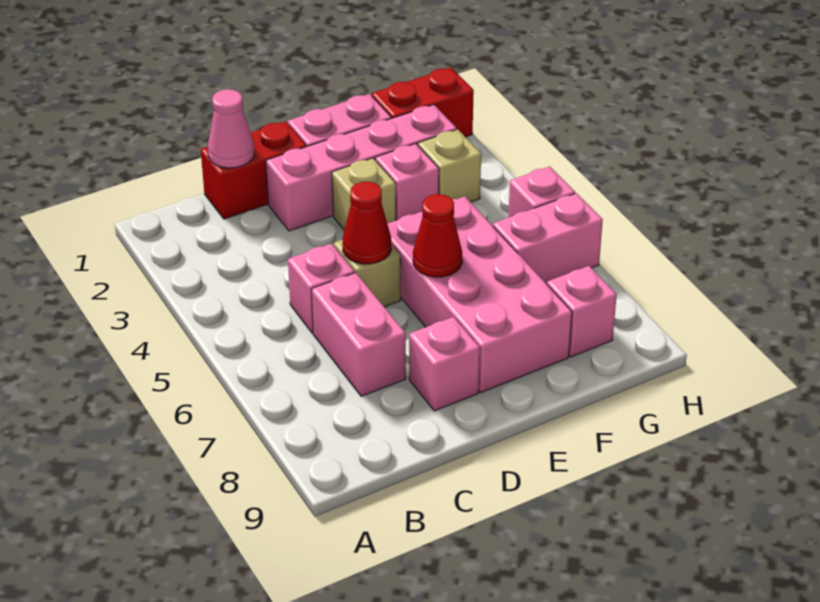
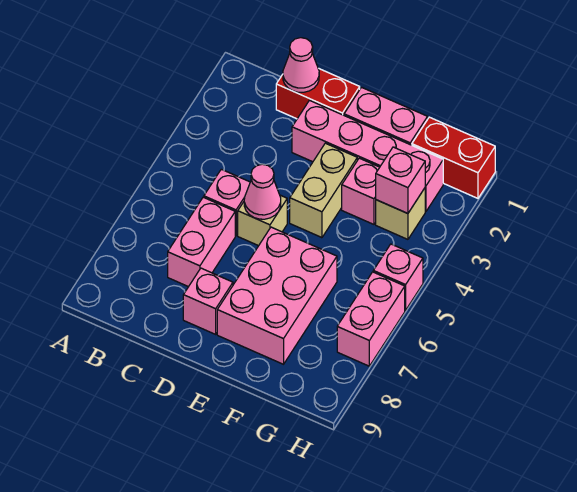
red 1x1 cone [342,182,391,264] -> pink 1x1 cone [244,164,281,219]
tan 1x1 brick [332,158,396,230] -> tan 1x2 brick [290,143,357,238]
pink 2x4 brick [388,196,572,392] -> pink 2x3 brick [217,227,337,364]
red 1x1 cone [413,194,462,277] -> none
pink 1x2 brick [493,193,603,284] -> pink 1x2 brick turned to [337,272,405,366]
pink 1x1 brick [547,266,617,357] -> pink 1x1 brick moved to [376,147,425,214]

